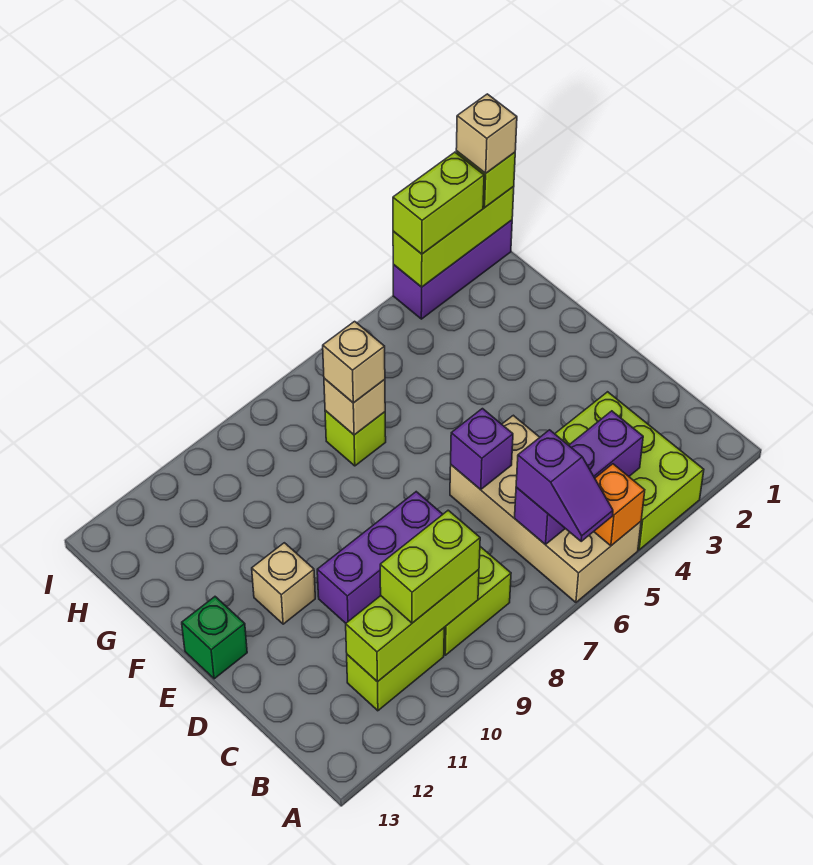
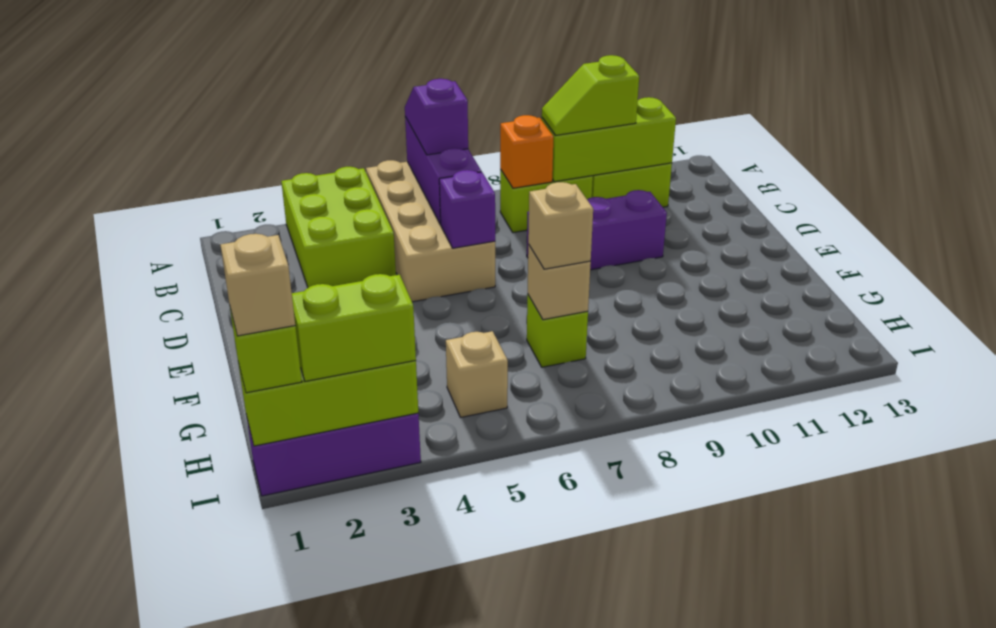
orange 1x1 brick [594,464,645,546] -> orange 1x1 brick moved to [500,115,553,188]
purple 1x3 brick [515,411,643,544] -> purple 1x3 brick turned to [405,117,481,224]
lime 1x2 brick [380,510,480,623] -> lime 1x2 slope [542,55,639,135]
tan 1x1 brick [252,543,315,624] -> tan 1x1 brick moved to [446,331,508,417]
green 1x1 brick [182,597,247,679] -> none

